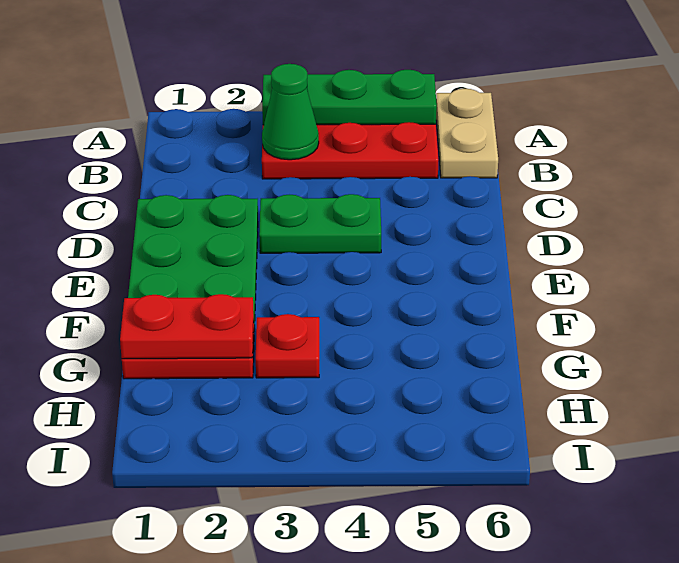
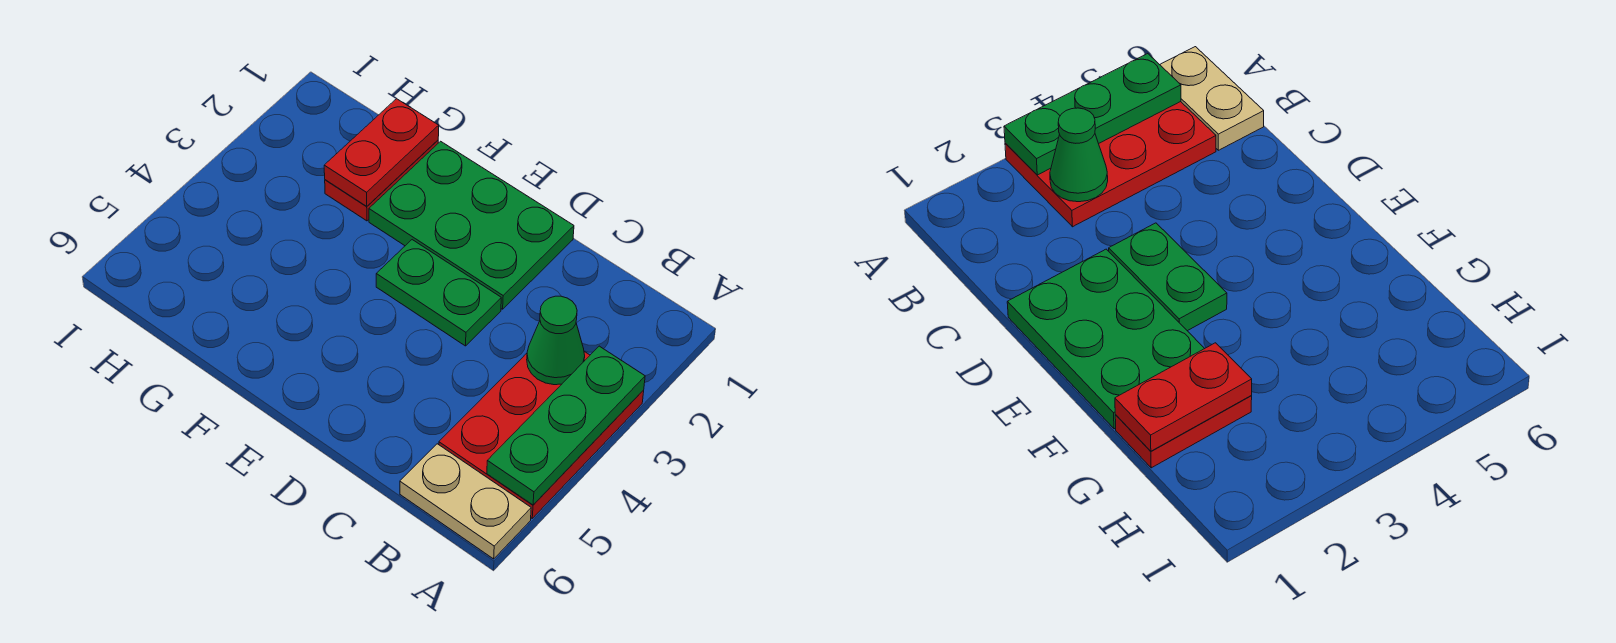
green 1x2 plate [259,194,381,253] -> green 1x2 plate turned to [376,240,501,346]
red 1x1 plate [256,314,319,378] -> none

